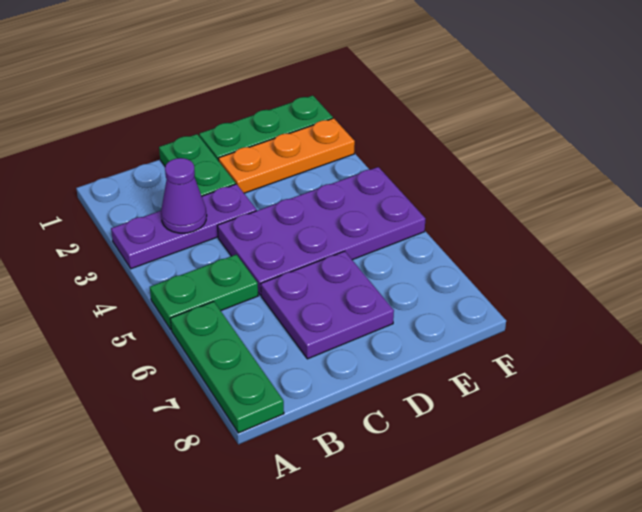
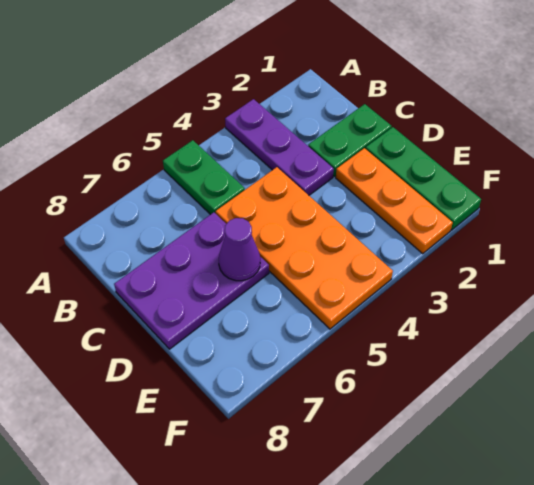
green 1x3 plate [170,301,284,433] -> none
purple 1x1 cone [161,158,207,233] -> purple 1x1 cone moved to [219,218,260,281]
purple 2x4 plate [217,167,426,295] -> orange 2x4 plate [216,167,393,329]
purple 2x2 plate [261,251,394,359] -> purple 2x3 plate [114,212,269,349]

